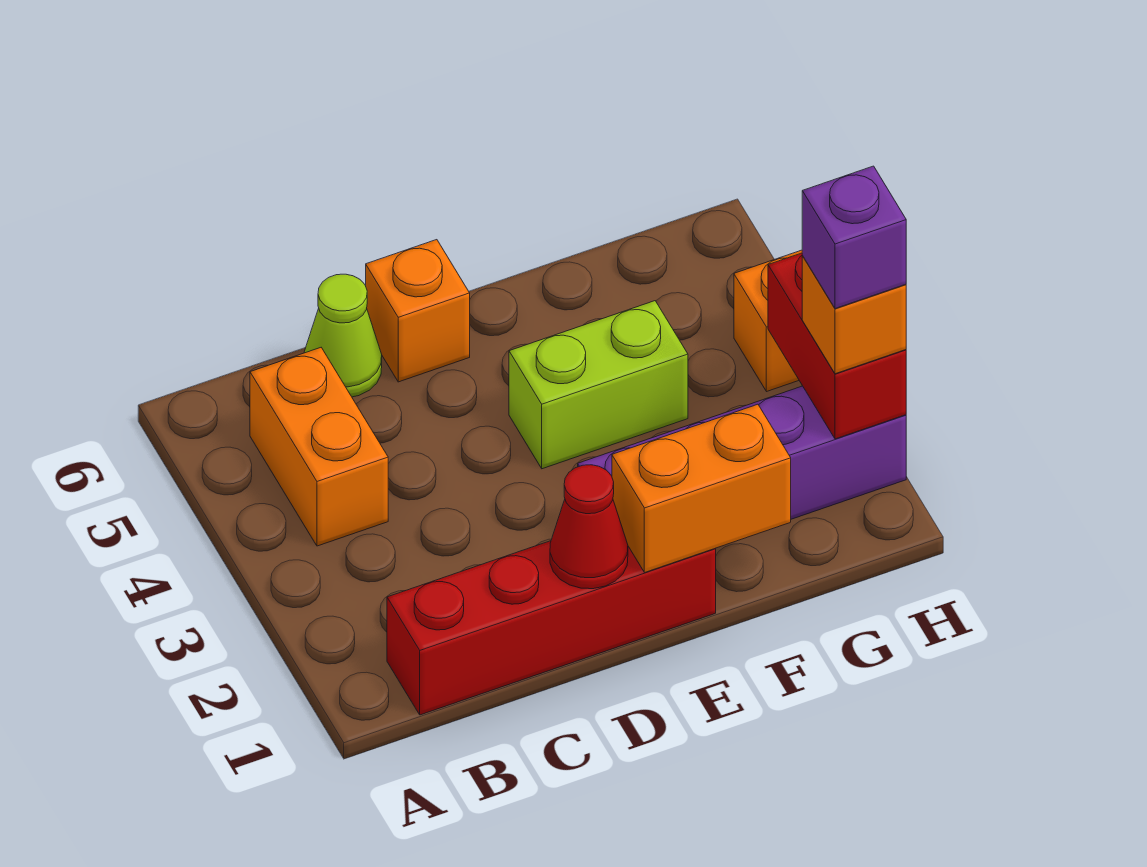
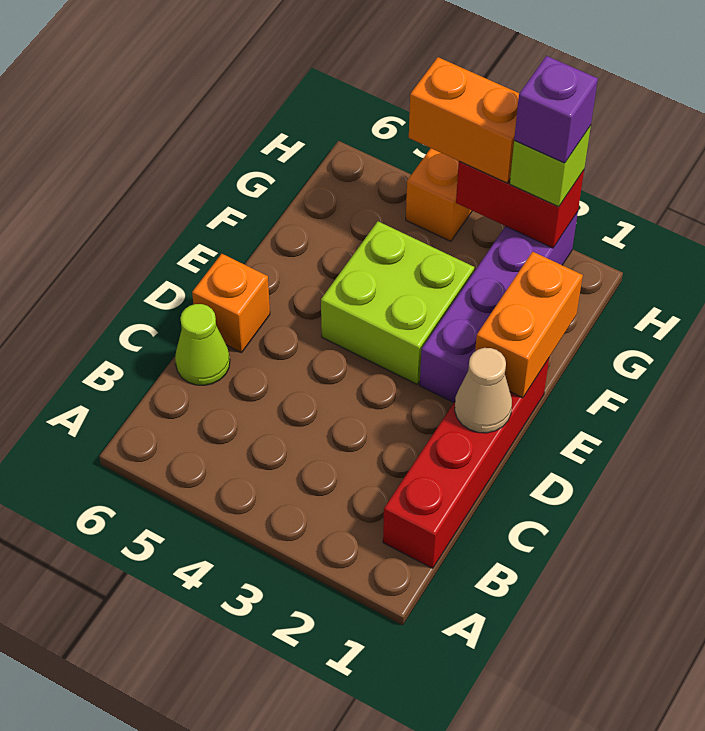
orange 1x2 brick [250,348,388,546] -> orange 1x2 brick moved to [409,57,519,183]
red 1x1 cone [550,465,628,589] -> tan 1x1 cone [455,348,512,433]
lime 1x2 brick [509,301,688,469] -> lime 2x2 brick [321,221,474,384]
orange 1x1 brick [802,256,906,374] -> lime 1x1 brick [510,126,591,207]

